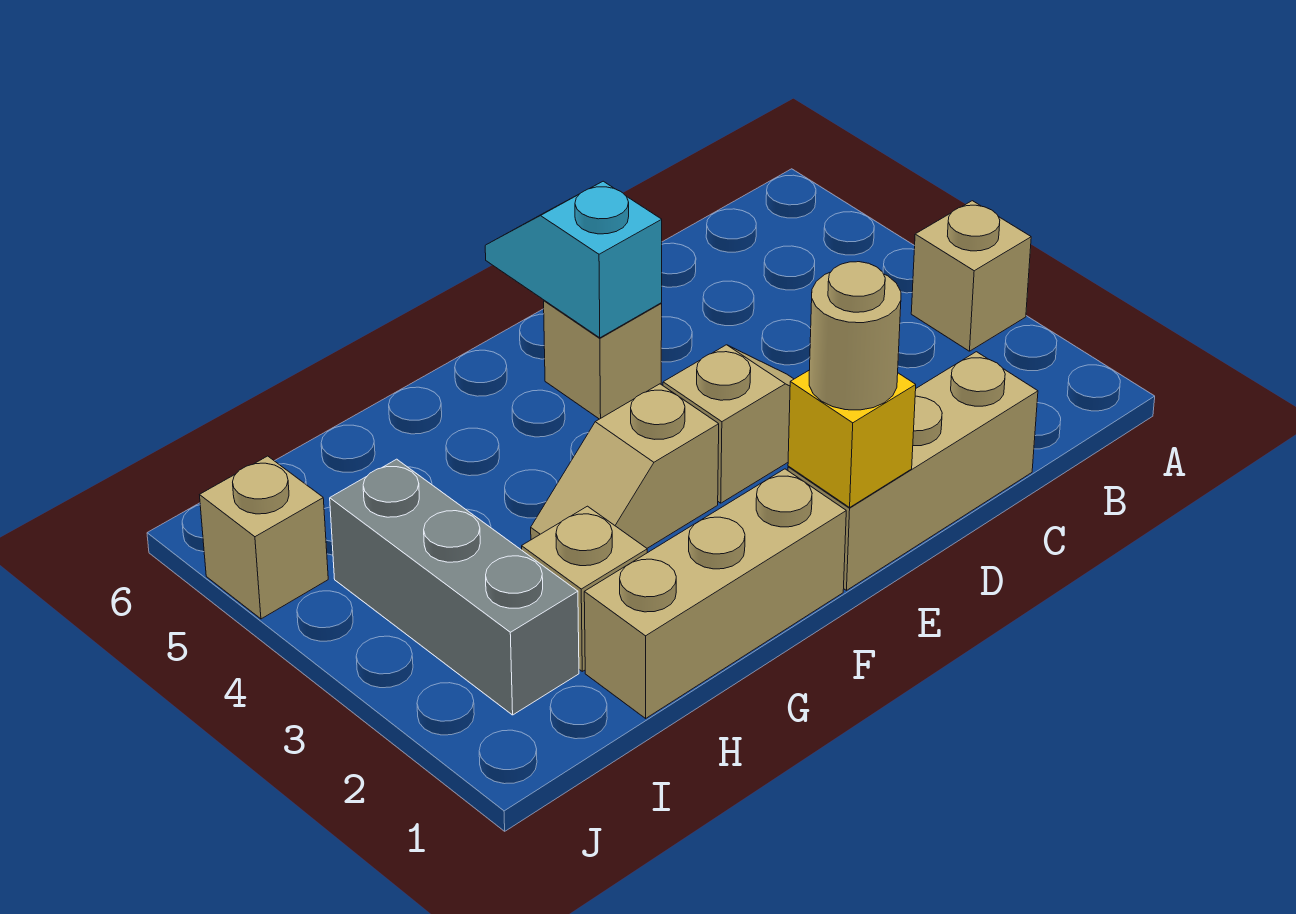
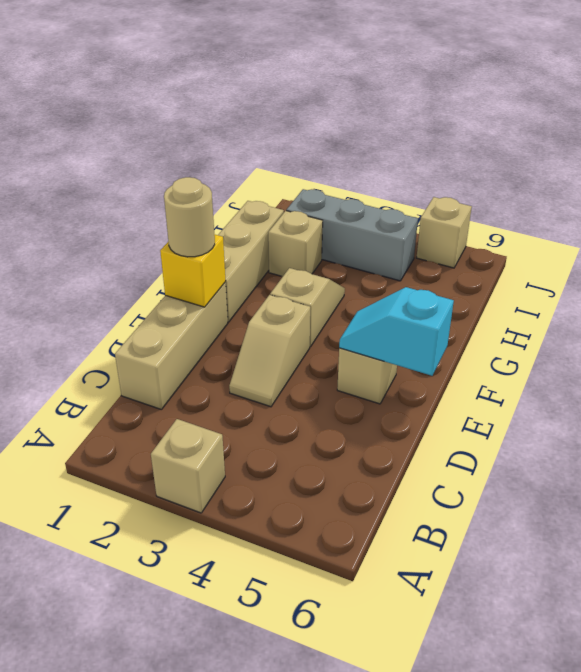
cyan 1x2 slope [485,181,662,338] -> cyan 1x2 slope turned to [339,287,454,376]

